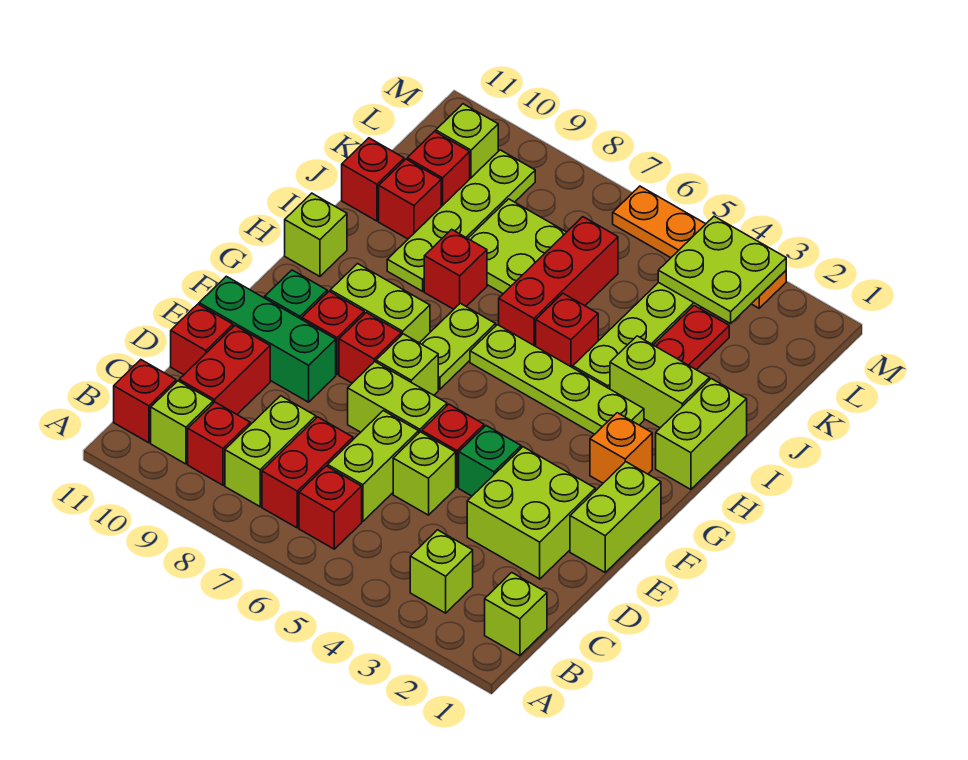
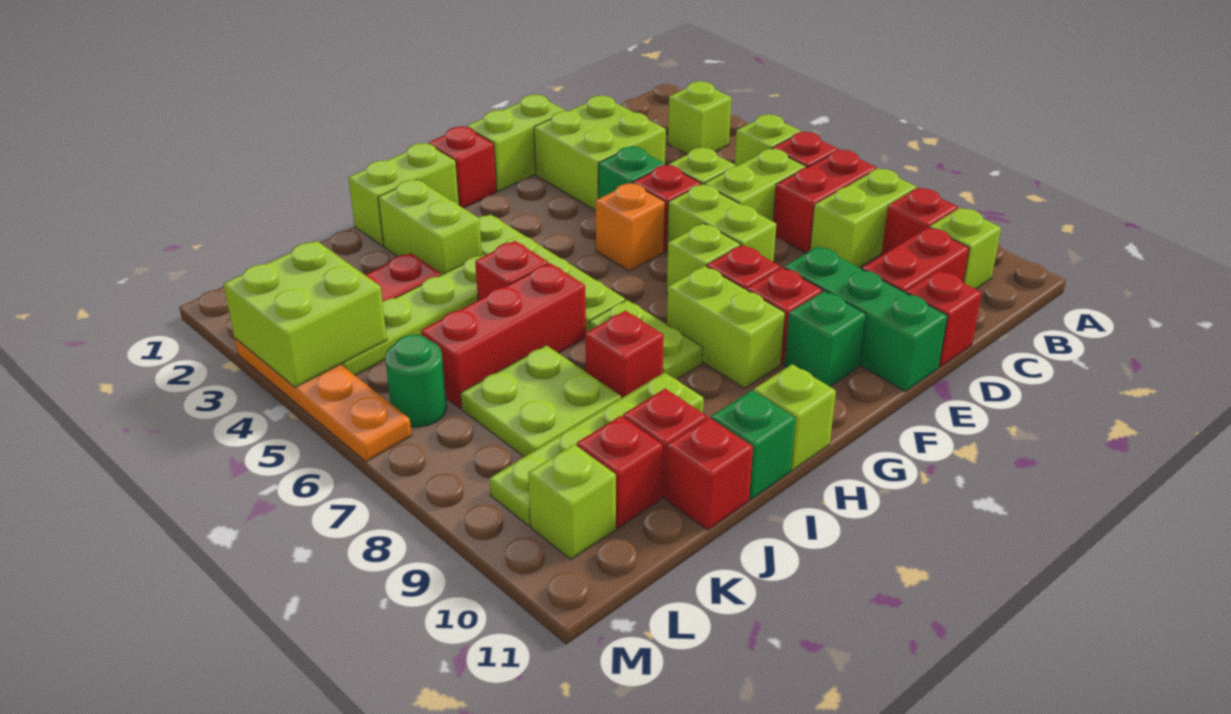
lime 1x1 brick [485,573,547,656] -> lime 1x1 brick moved to [735,114,801,167]
red 1x1 brick [114,360,176,443] -> red 1x1 brick moved to [429,126,497,208]
orange 1x1 brick [590,413,652,483] -> orange 1x1 brick moved to [596,183,665,271]
lime 1x2 plate [420,303,496,389] -> lime 1x2 plate turned to [589,300,703,379]
none -> green 1x1 brick [711,390,795,500]
lime 2x2 plate [658,216,786,324] -> lime 2x2 brick [224,241,387,387]
none -> green 1x1 round brick [385,335,447,427]

